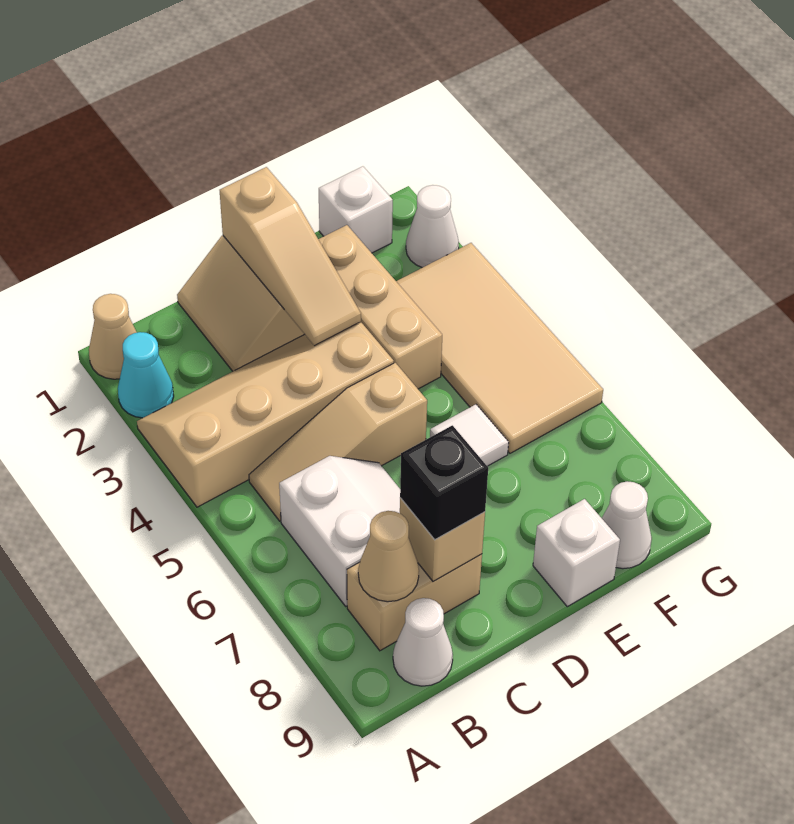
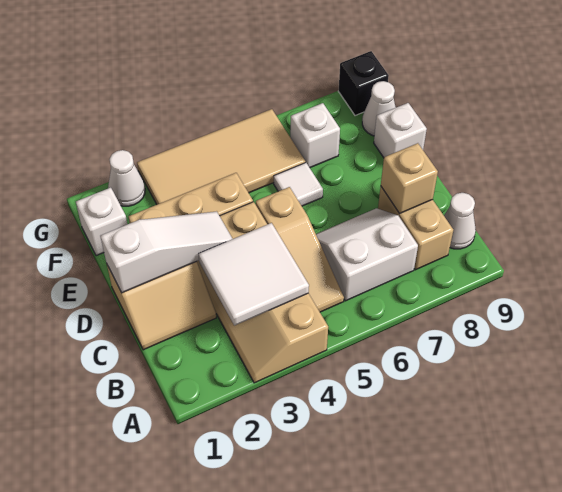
tan 1x1 cone [89,294,137,379] -> none
cyan 1x1 cone [118,332,174,418] -> none
none -> white 2x2 tile [198,223,309,325]
tan 1x1 cone [358,511,419,602] -> none
black 1x1 brick [400,425,488,540] -> black 1x1 brick moved to [338,51,389,116]
tan 1x3 slope [220,167,361,346] -> white 1x3 slope [100,211,232,293]
none -> white 1x1 brick [290,103,340,168]

